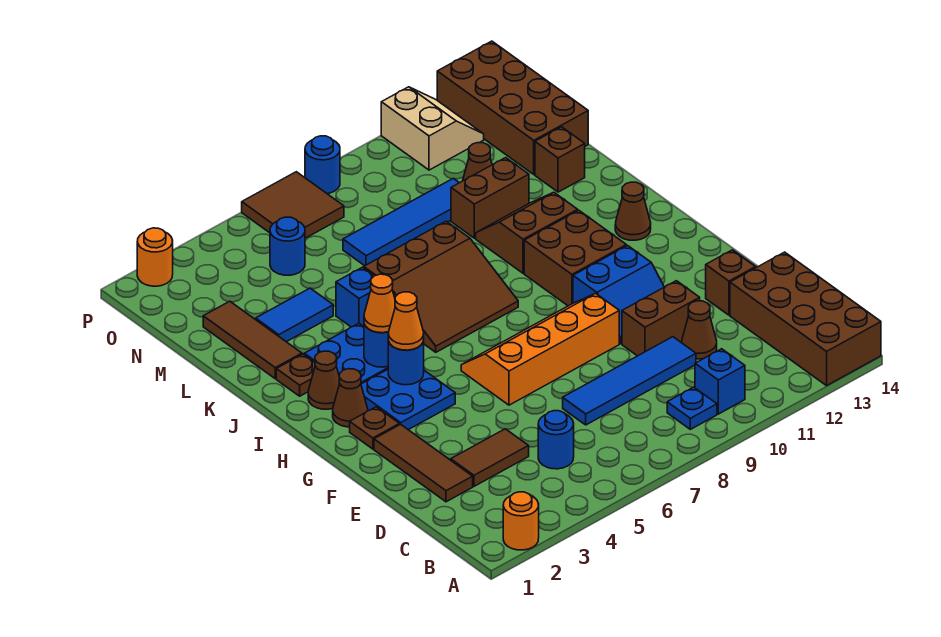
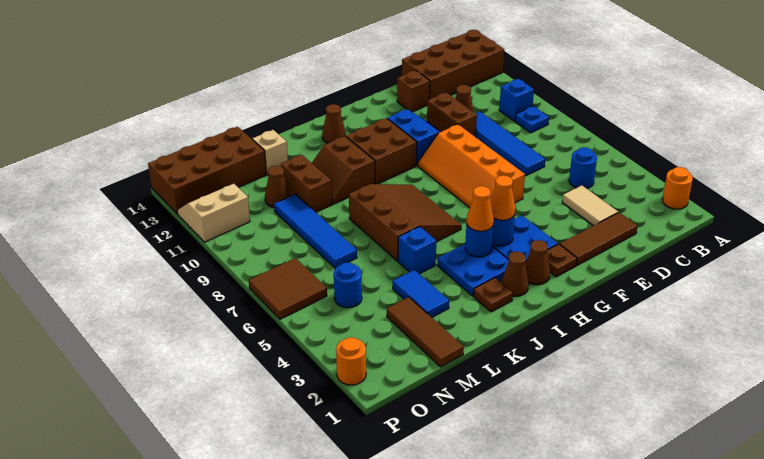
brown 1x2 tile [451,429,529,486] -> tan 1x2 tile [562,185,618,226]
brown 1x3 tile [203,301,302,379] -> brown 1x3 tile turned to [387,297,464,367]
brown 1x1 brick [535,127,585,192] -> tan 1x1 brick [252,130,288,175]
blue 1x1 round brick [305,136,340,194] -> none

